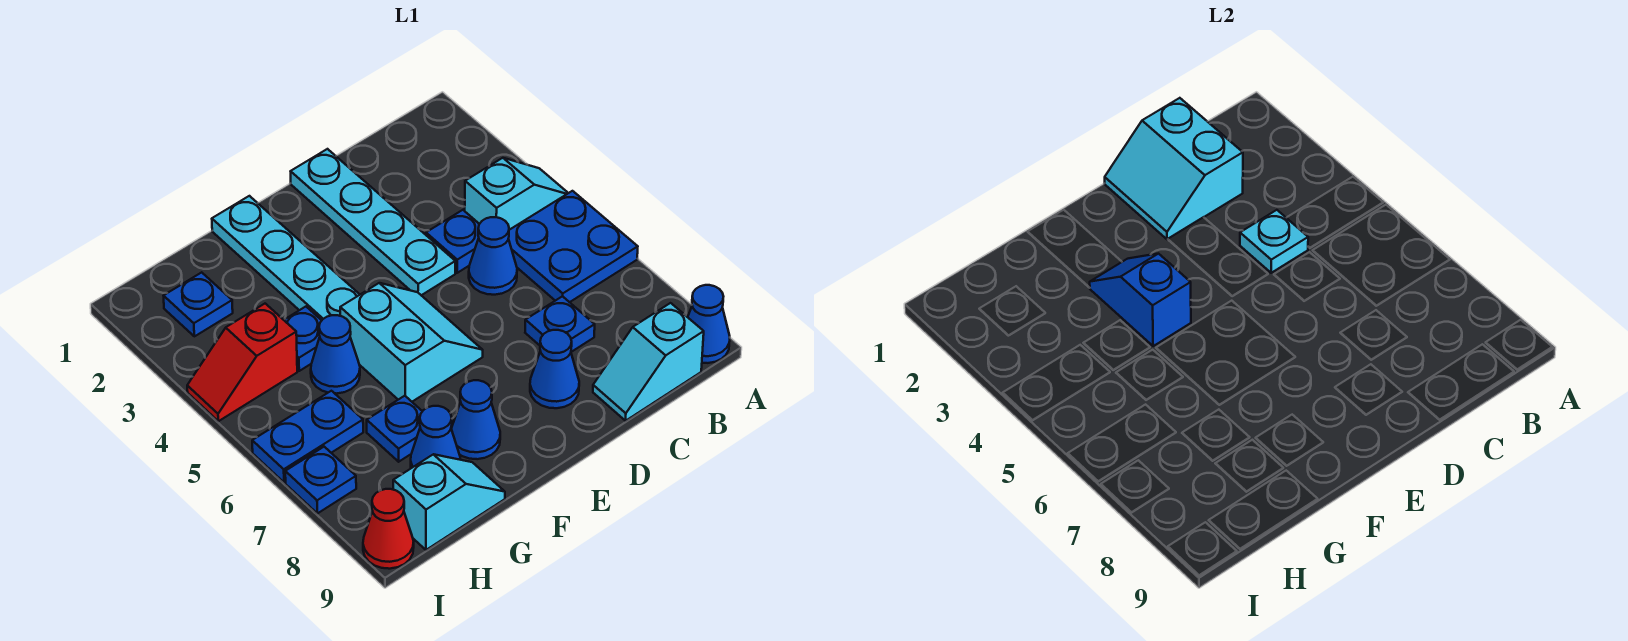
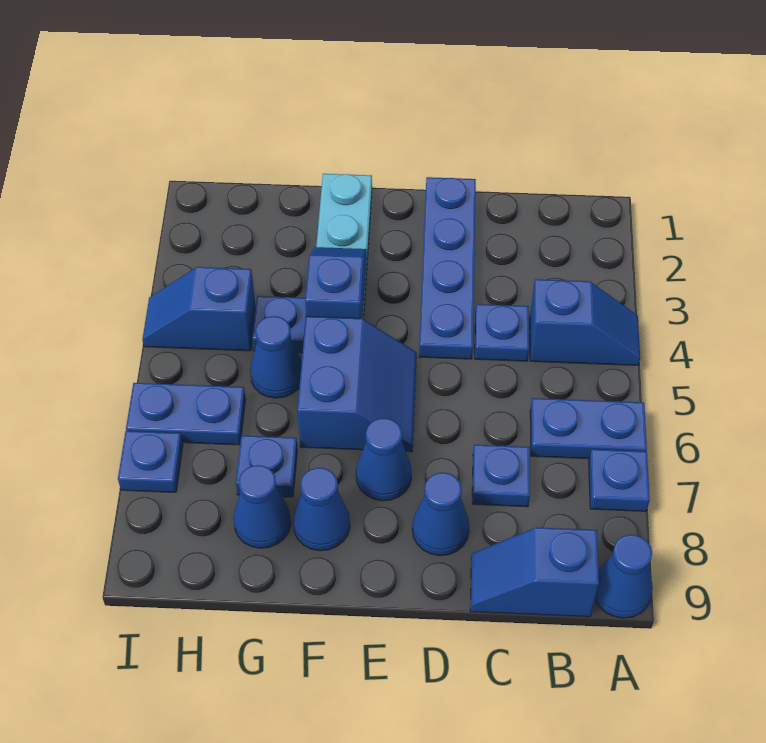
cyan 1x2 slope [465,158,568,230] -> blue 1x2 slope [530,279,640,365]
blue 2x2 plate [508,191,638,302] -> blue 1x2 plate [530,398,647,459]
cyan 1x2 slope [593,303,704,421] -> blue 1x2 slope [470,527,599,617]
cyan 2x2 slope [1105,98,1243,239] -> none
cyan 1x1 plate [1240,210,1308,273] -> none
blue 1x1 cone [469,217,517,295] -> blue 1x1 cone moved to [356,418,412,501]
cyan 1x4 plate [291,149,455,295] -> blue 1x4 plate [419,177,476,359]
cyan 2x2 slope [340,283,483,402] -> blue 2x2 slope [297,316,417,452]
cyan 1x2 slope [393,454,505,550] -> none
blue 1x1 plate [164,272,233,336] -> blue 1x1 plate moved to [589,449,650,511]
red 1x2 slope [187,304,297,421] -> blue 1x2 slope [142,267,256,351]
red 1x1 cone [363,489,414,569] -> none

